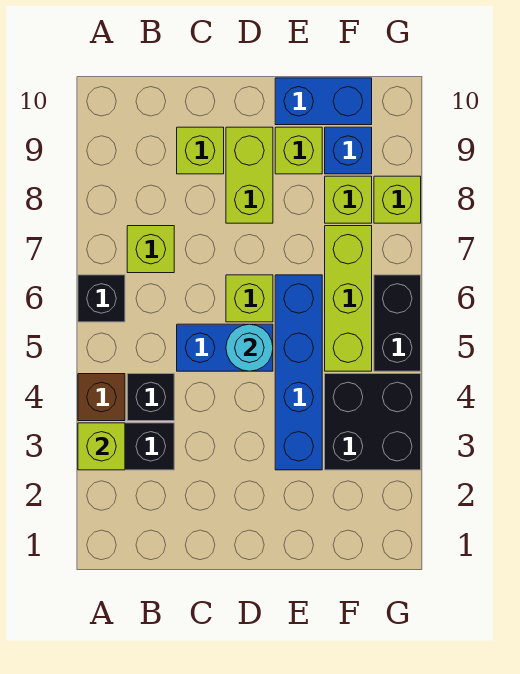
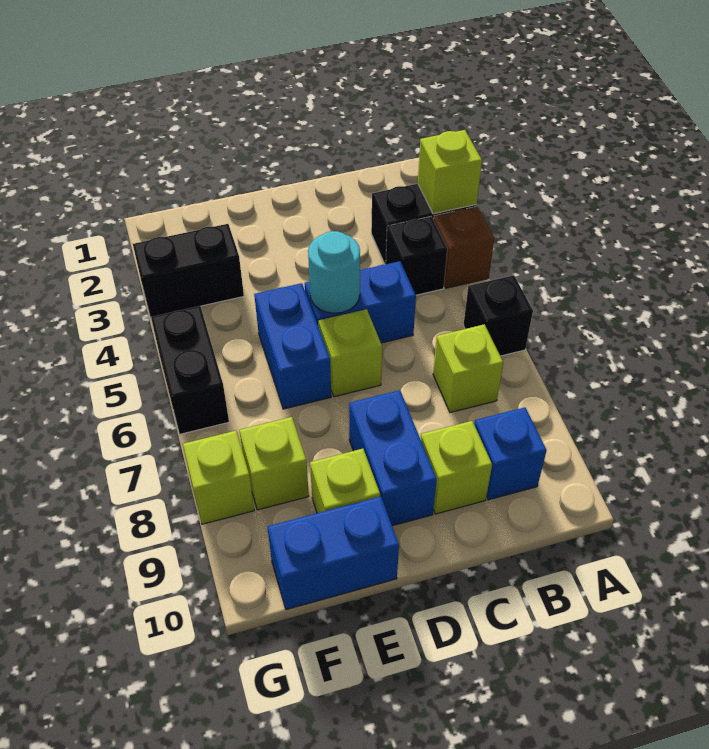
lime 1x2 brick [226,127,273,223] -> blue 1x2 brick [349,390,437,526]
blue 1x4 brick [275,275,322,470] -> blue 1x2 brick [254,283,331,409]
black 2x2 brick [325,374,421,470] -> black 1x2 brick [133,224,244,317]
lime 1x3 brick [325,226,372,371] -> none
blue 1x1 brick [325,127,372,174] -> blue 1x1 brick moved to [474,407,547,500]

